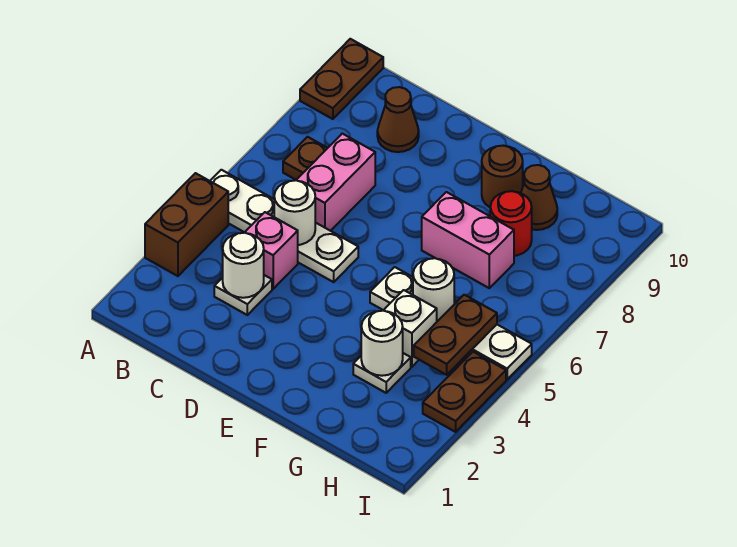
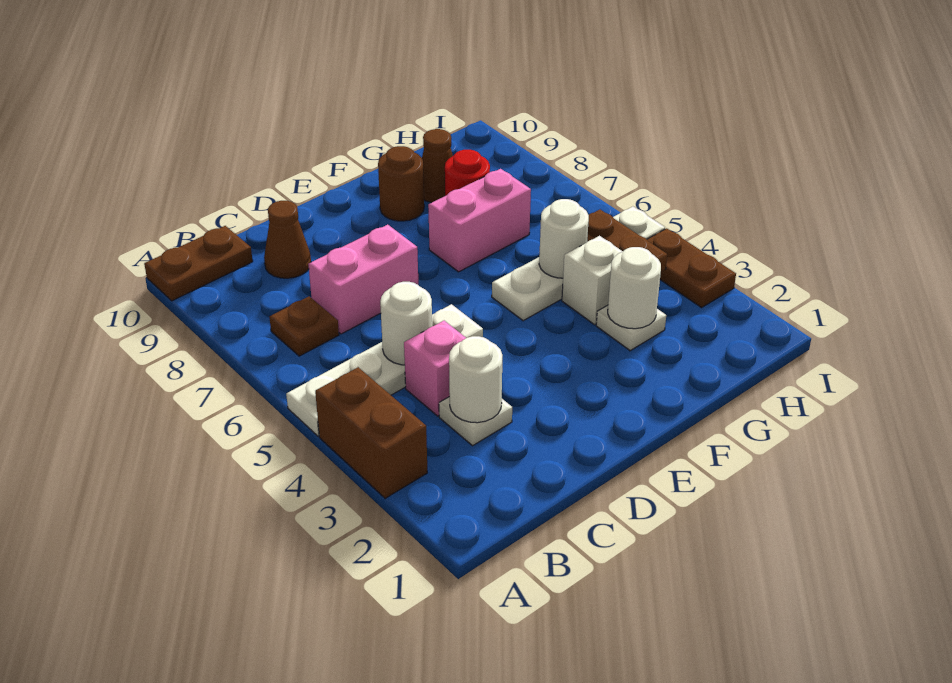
brown 1x2 plate [300,39,383,119] -> brown 1x2 plate turned to [144,226,253,301]
pink 1x2 brick [297,134,375,231] -> pink 1x2 brick turned to [308,225,418,334]

